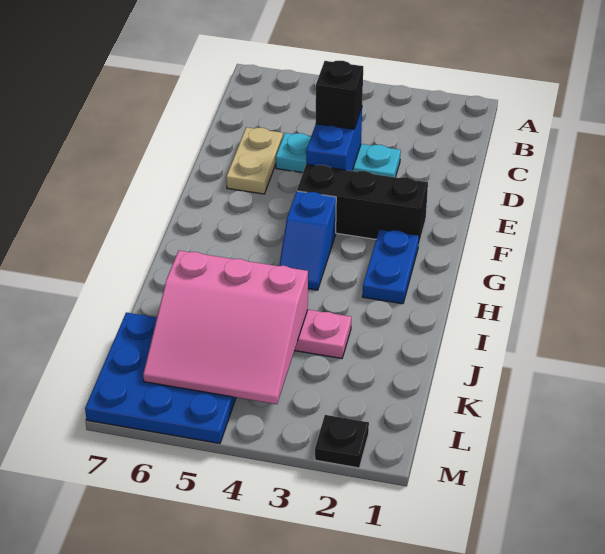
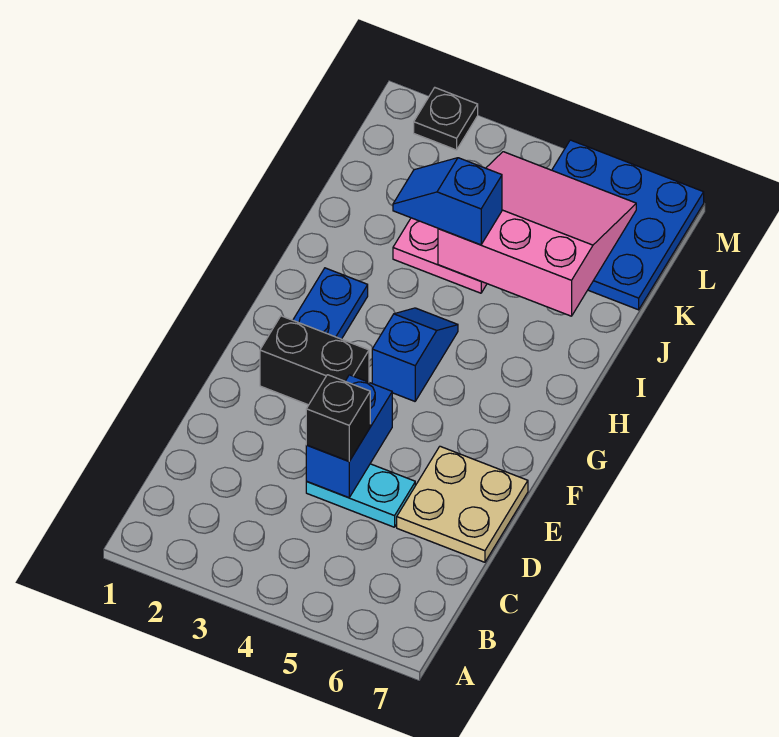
cyan 1x3 plate [276,133,401,177] -> cyan 1x2 plate [306,464,415,527]
tan 1x2 plate [226,127,283,194] -> tan 2x2 plate [397,446,528,562]
black 1x3 brick [297,164,428,243] -> black 1x2 brick [260,316,369,405]
none -> blue 1x2 slope [393,158,502,245]

